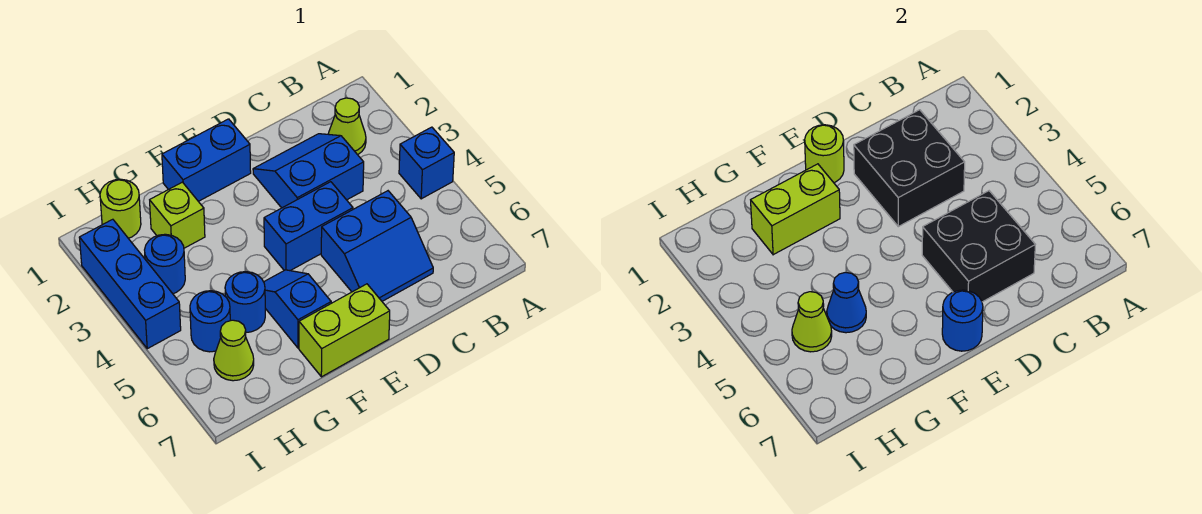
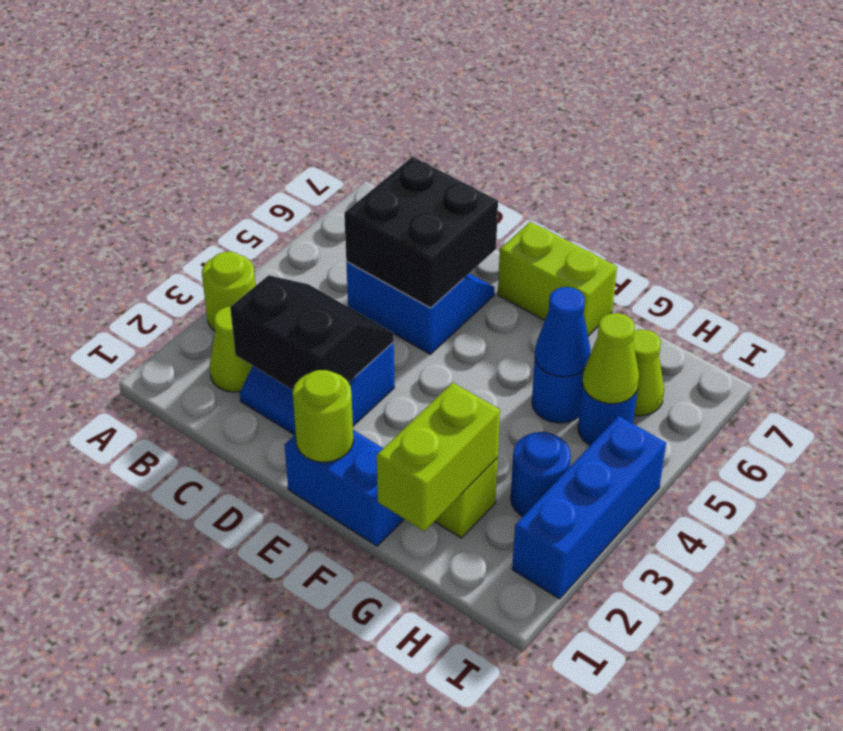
blue 1x1 brick [399,127,454,199] -> none
black 2x2 brick [854,110,965,227] -> black 2x2 slope [230,275,394,390]
blue 1x2 brick [264,182,353,271] -> none
blue 1x1 round brick [942,290,983,351] -> none
lime 1x2 brick [751,164,840,255] -> lime 1x2 brick turned to [377,383,500,531]
blue 1x2 slope [264,270,331,348] -> none
lime 1x1 round brick [100,179,141,238] -> lime 1x1 round brick moved to [202,252,255,331]

